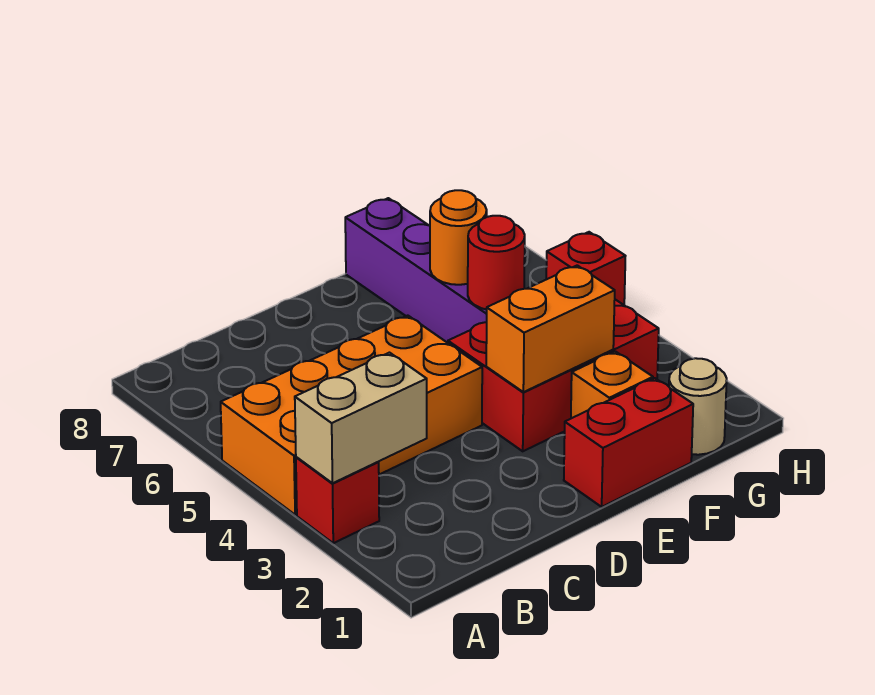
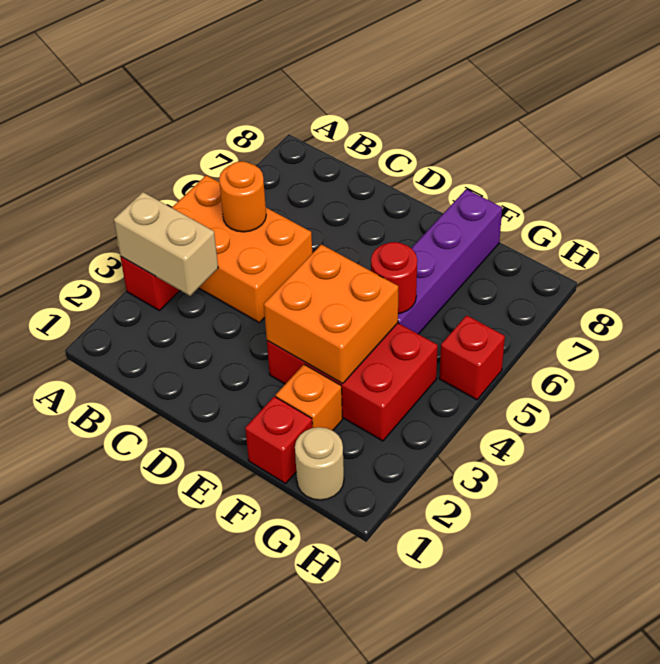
orange 2x4 brick [221,316,482,515] -> orange 2x3 brick [172,175,312,323]
red 1x2 brick [564,378,693,507] -> red 1x1 brick [245,396,312,483]
orange 1x2 brick [486,265,615,392] -> orange 2x2 brick [264,244,398,384]
orange 1x1 round brick [430,190,487,285] -> orange 1x1 round brick moved to [219,161,266,232]

